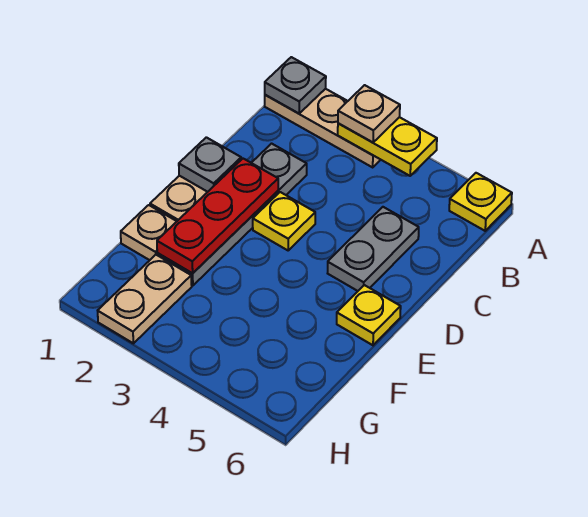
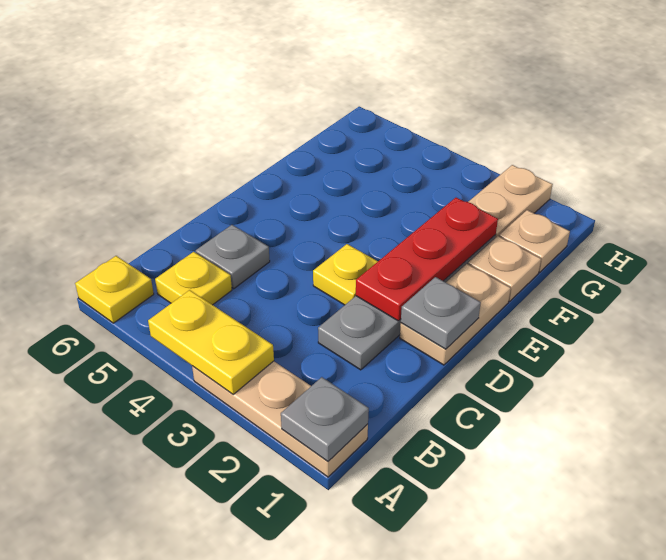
tan 1x1 plate [338,85,400,142] -> tan 1x1 plate moved to [499,210,570,272]
grey 1x2 plate [328,207,419,291] -> grey 1x1 plate [196,225,270,289]
yellow 1x1 plate [337,285,401,345] -> yellow 1x1 plate moved to [155,252,232,305]

